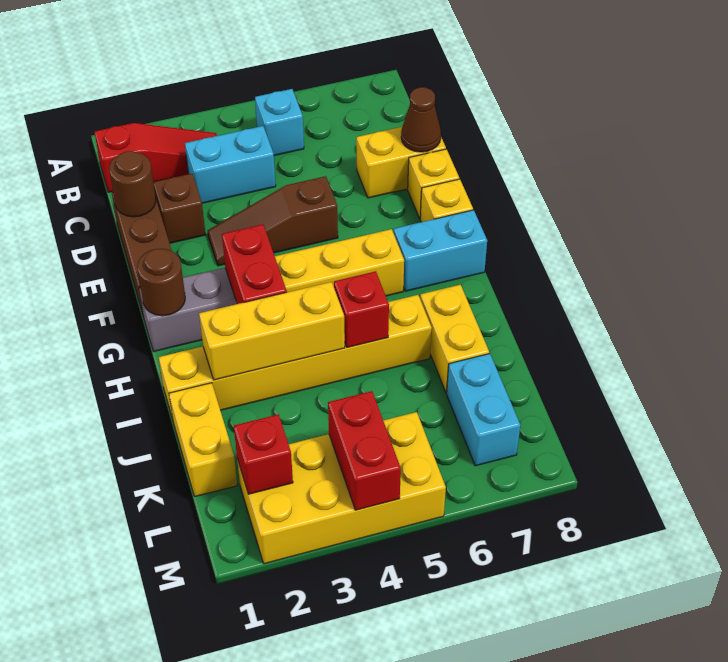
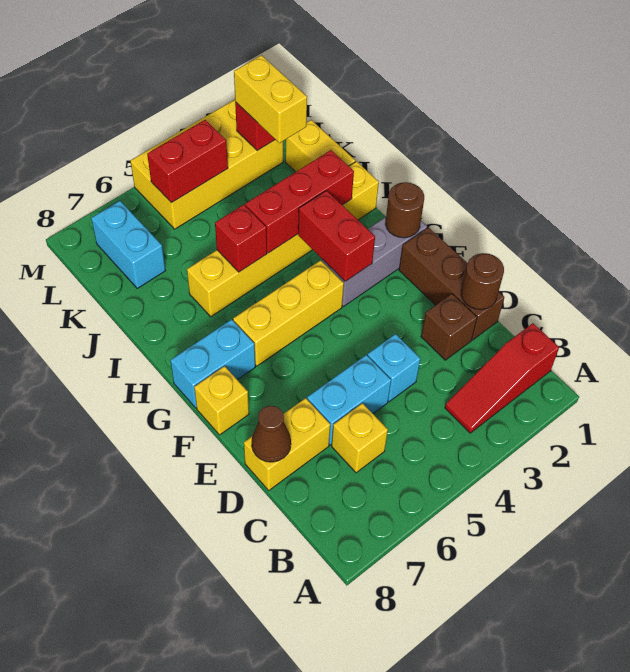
cyan 1x1 brick [255,89,304,156] -> cyan 1x1 brick moved to [368,334,420,402]
cyan 1x2 brick [185,126,276,203] -> cyan 1x2 brick moved to [307,355,391,445]
brown 1x3 slope [207,176,338,266] -> none
yellow 1x1 brick [408,149,459,218] -> yellow 1x1 brick moved to [332,403,388,473]
yellow 1x3 brick [199,282,345,380] -> red 1x3 brick [245,150,354,253]
yellow 1x2 brick [420,285,489,393] -> yellow 1x2 brick moved to [234,55,307,143]
red 1x2 brick [328,391,401,510] -> red 1x2 brick turned to [147,120,228,203]

